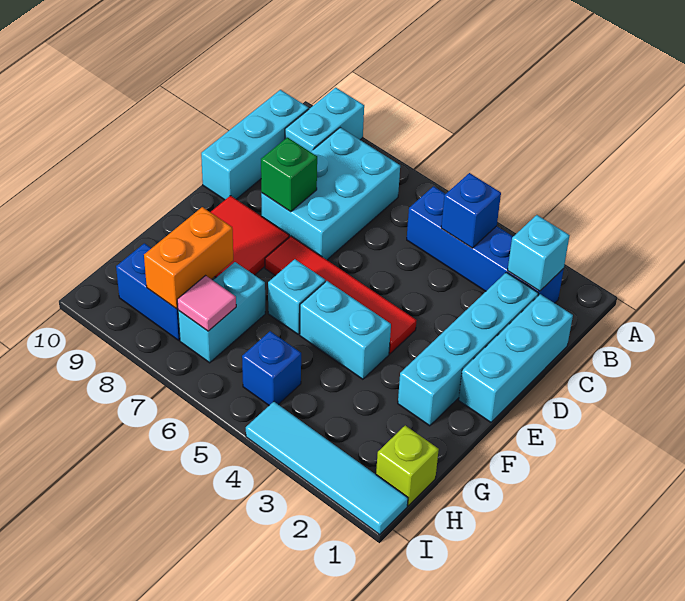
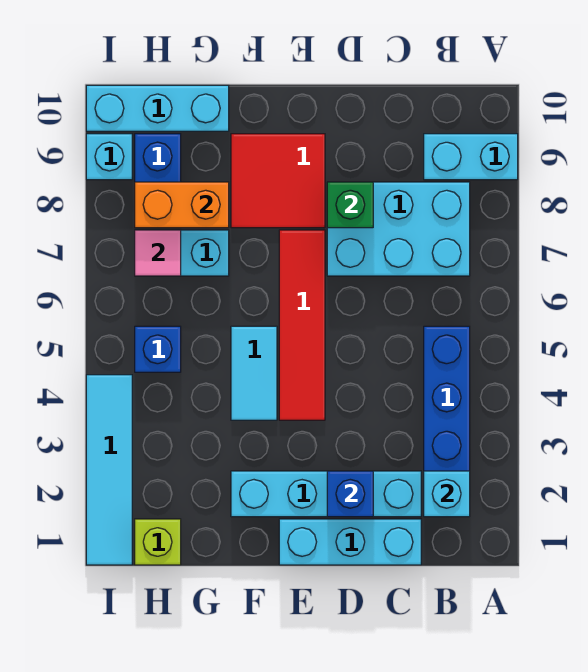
blue 1x1 brick [441,173,501,248] -> blue 1x1 brick moved to [327,471,373,517]
cyan 1x3 brick [201,90,309,200] -> cyan 1x3 brick moved to [86,85,229,131]
cyan 1x2 brick [300,281,391,379] -> cyan 1x2 tile [231,326,277,420]
cyan 1x1 brick [268,259,325,334] -> cyan 1x1 brick moved to [86,134,132,180]

